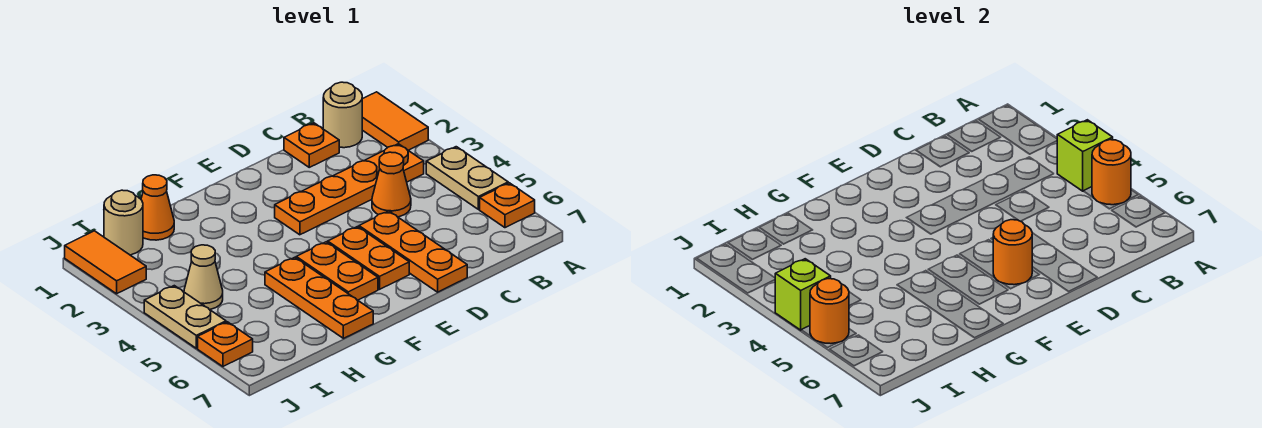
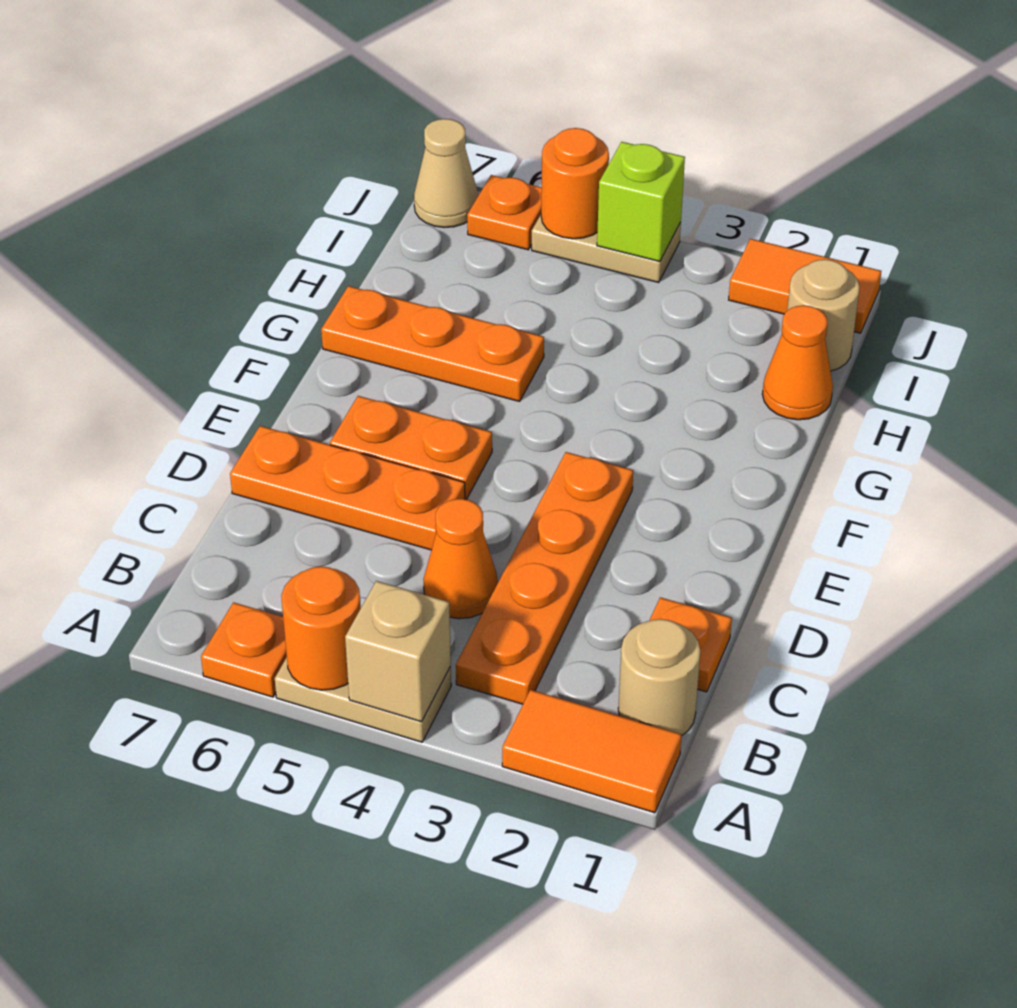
lime 1x1 brick [1057,120,1113,191] -> tan 1x1 brick [345,581,451,722]
orange 1x1 round brick [993,220,1032,285] -> none
orange 1x2 plate [296,242,378,300] -> none
tan 1x1 cone [184,245,223,310] -> tan 1x1 cone moved to [414,119,478,228]

